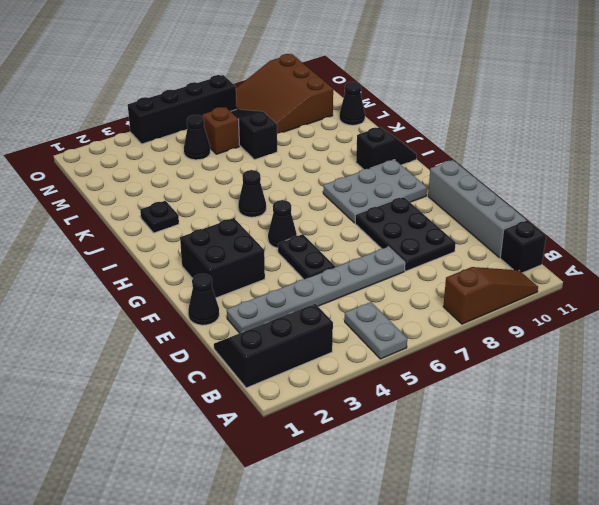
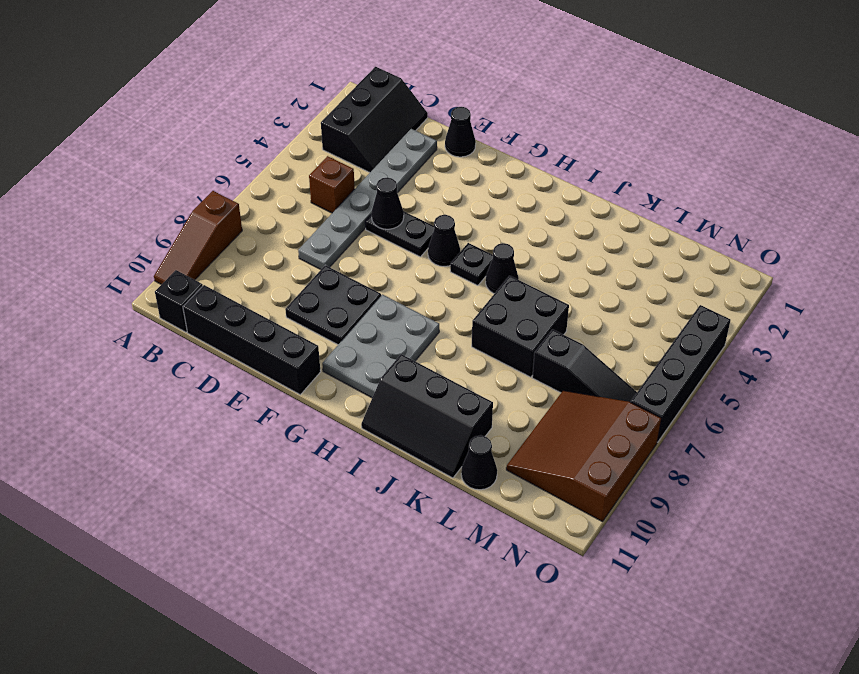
grey 1x2 plate [345,302,407,359] -> none
grey 1x4 brick [428,160,526,257] -> black 1x4 brick [183,285,321,395]
black 2x3 plate [355,197,456,271] -> black 2x2 plate [285,265,381,345]
black 2x2 brick [180,218,265,298] -> black 2x2 brick moved to [472,276,569,377]
black 1x2 slope [356,127,417,169] -> black 2x3 slope [361,354,493,478]
black 1x1 plate [140,201,179,233] -> black 1x1 plate moved to [450,243,493,286]
black 1x1 cone [184,115,210,160] -> black 1x1 cone moved to [371,177,404,229]
brown 1x1 brick [202,107,239,154] -> brown 1x1 brick moved to [309,156,355,213]
brown 3x3 slope [236,54,333,134] -> brown 3x3 slope turned to [506,391,661,522]

